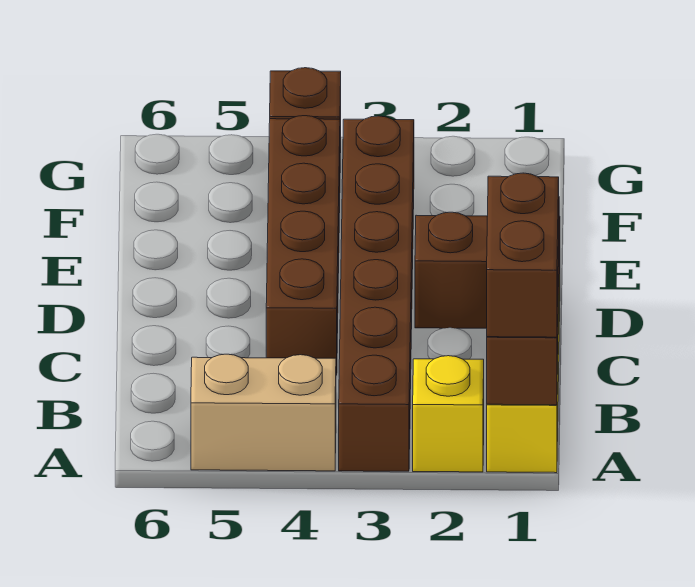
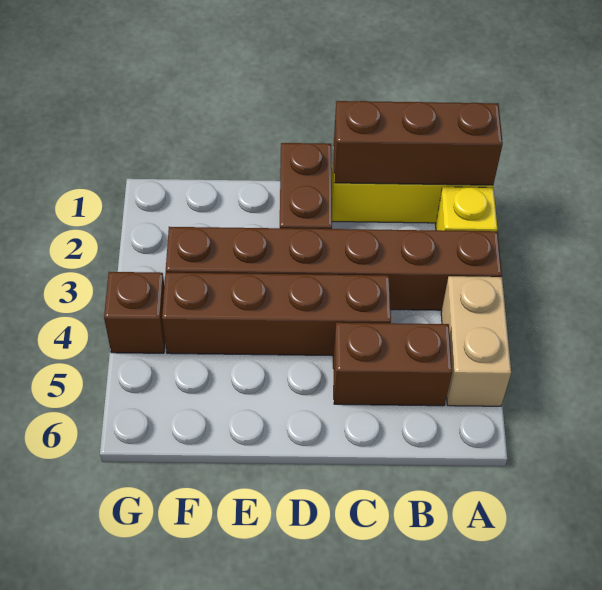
brown 1x2 brick [487,173,559,337] -> brown 1x2 brick moved to [333,323,452,406]

